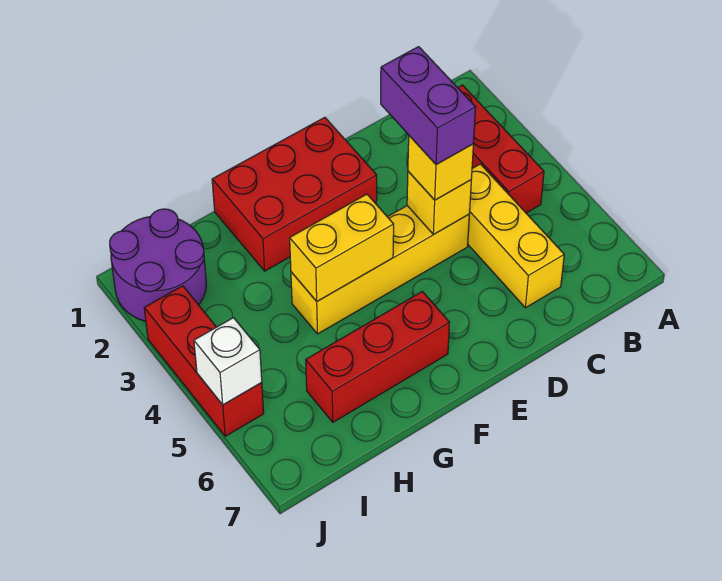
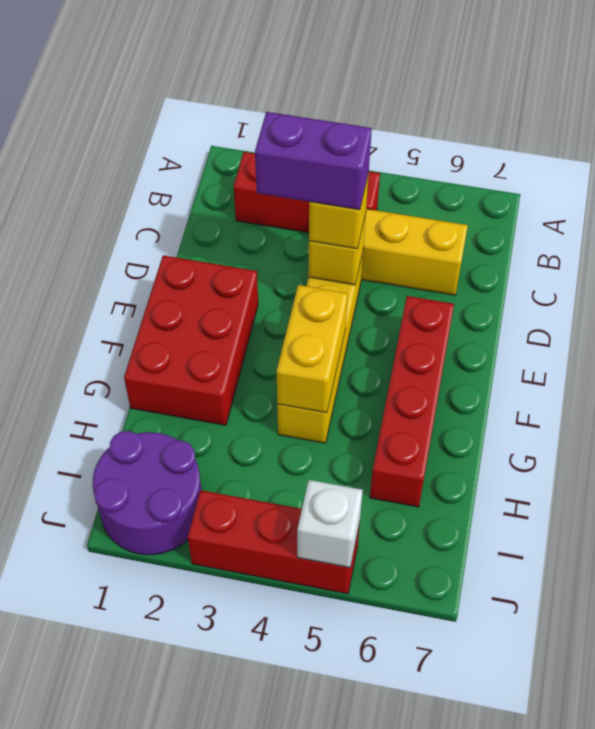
red 1x3 brick [306,292,450,422] -> red 1x4 brick [370,296,454,507]

